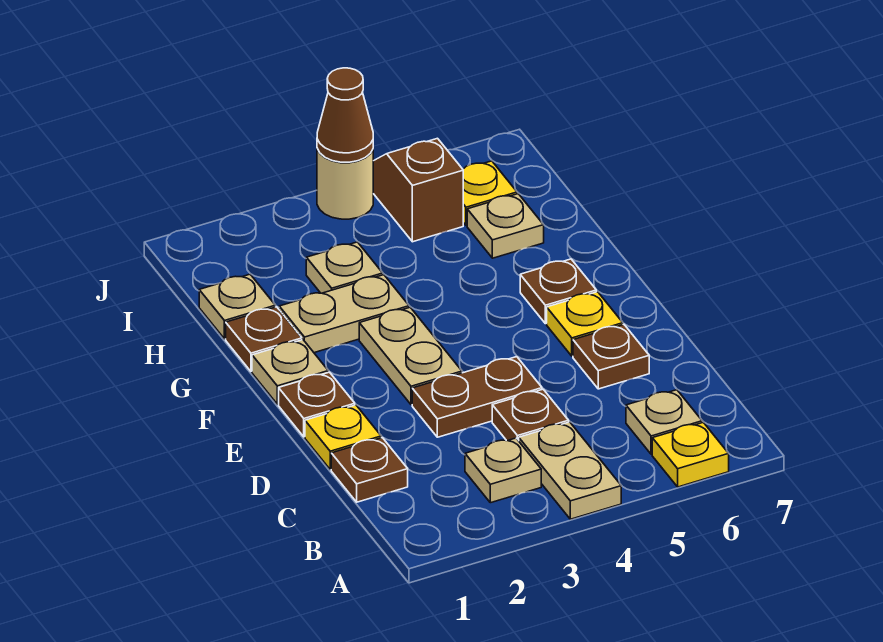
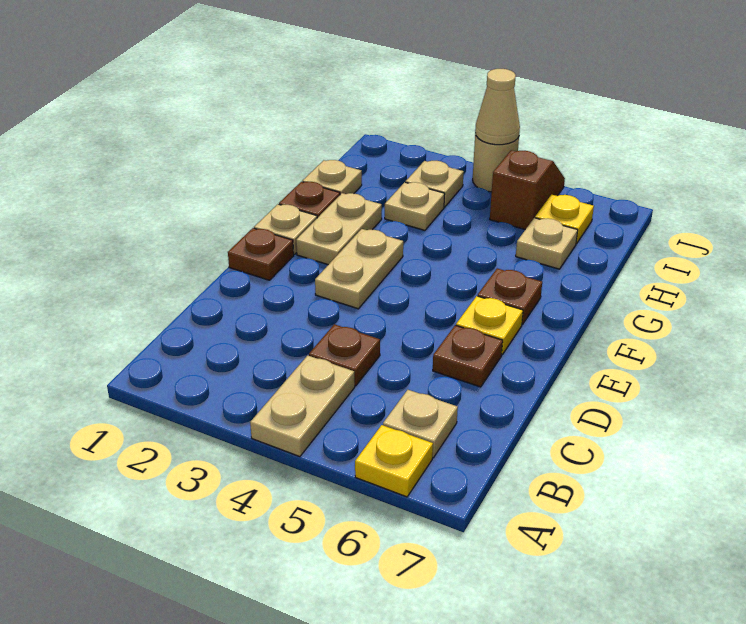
tan 1x1 plate [465,438,541,503] -> tan 1x1 plate moved to [406,161,464,207]
brown 1x1 plate [331,438,408,502] -> none
yellow 1x1 plate [305,405,381,470] -> none
brown 1x2 plate [412,357,542,437] -> none
tan 1x2 plate [279,275,409,353] -> tan 1x2 plate turned to [296,193,382,265]
brown 1x1 cone [317,68,373,162] -> tan 1x1 cone [475,69,520,145]

